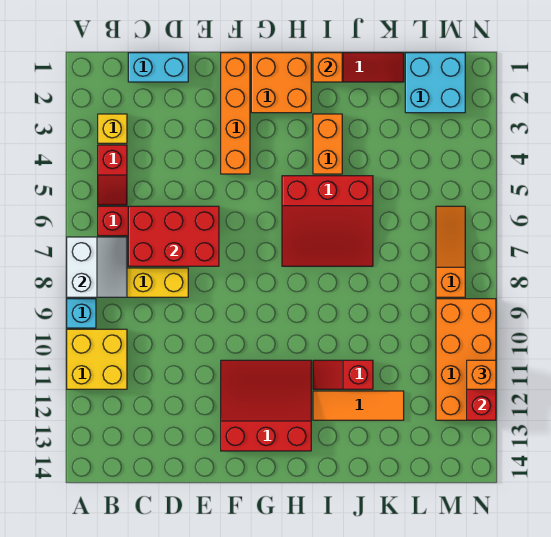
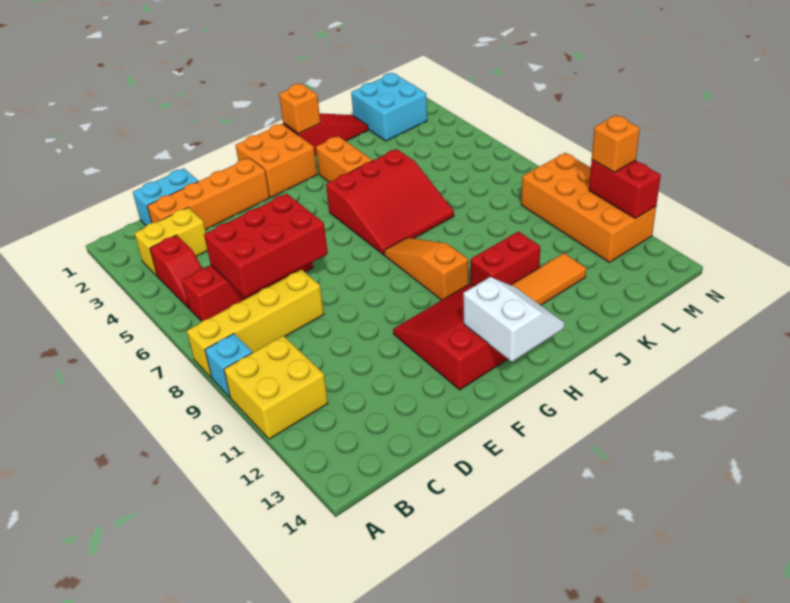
white 2x2 slope [67,237,127,297] -> white 2x2 slope moved to [463,277,565,362]
yellow 1x1 brick [98,114,127,143] -> yellow 1x2 brick [134,208,208,276]
orange 1x4 brick [221,53,250,174] -> orange 1x4 brick turned to [147,158,270,230]
red 1x2 slope [313,360,373,389] -> red 1x2 brick [470,231,540,285]
orange 1x3 slope [436,206,465,297] -> orange 1x3 slope moved to [384,238,468,300]

